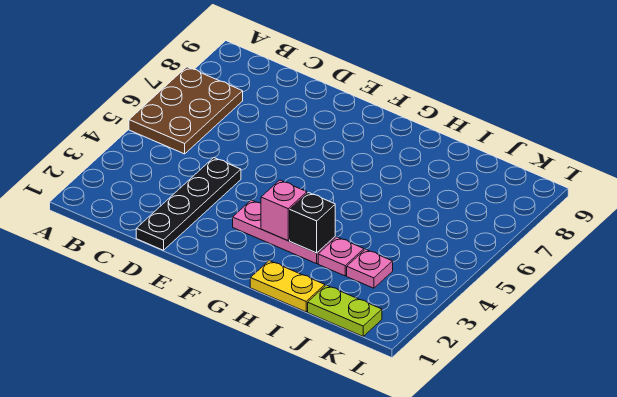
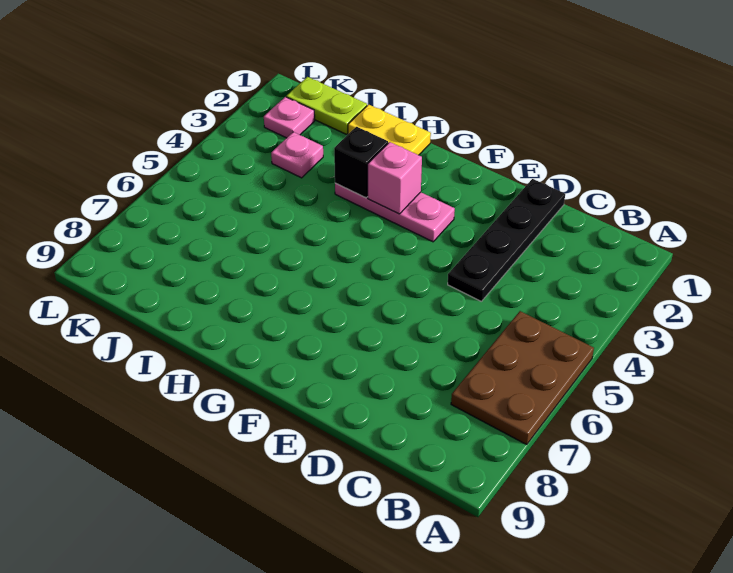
pink 1x1 plate [318,237,364,276] -> pink 1x1 plate moved to [264,97,315,138]

